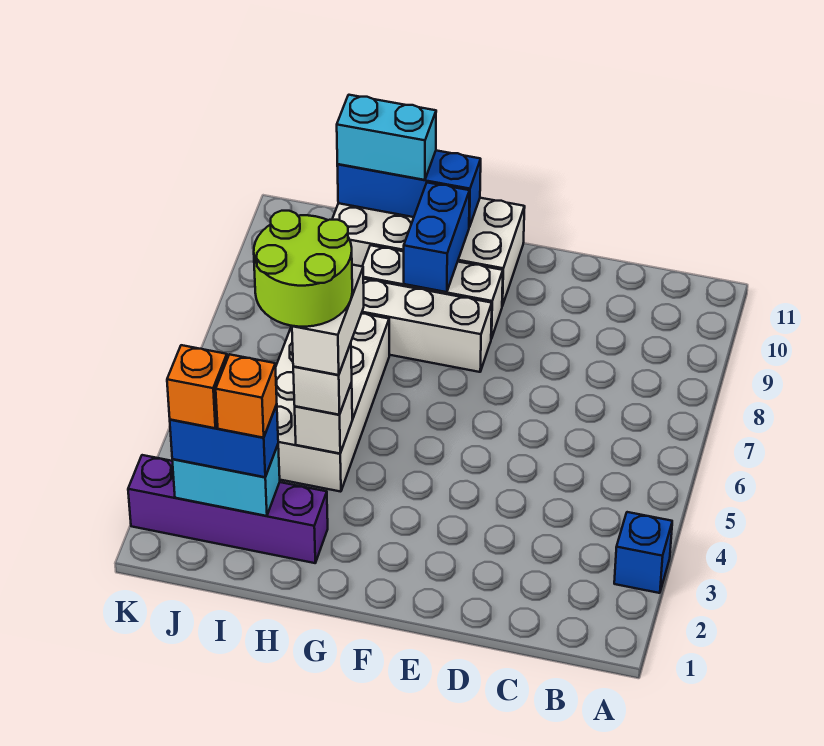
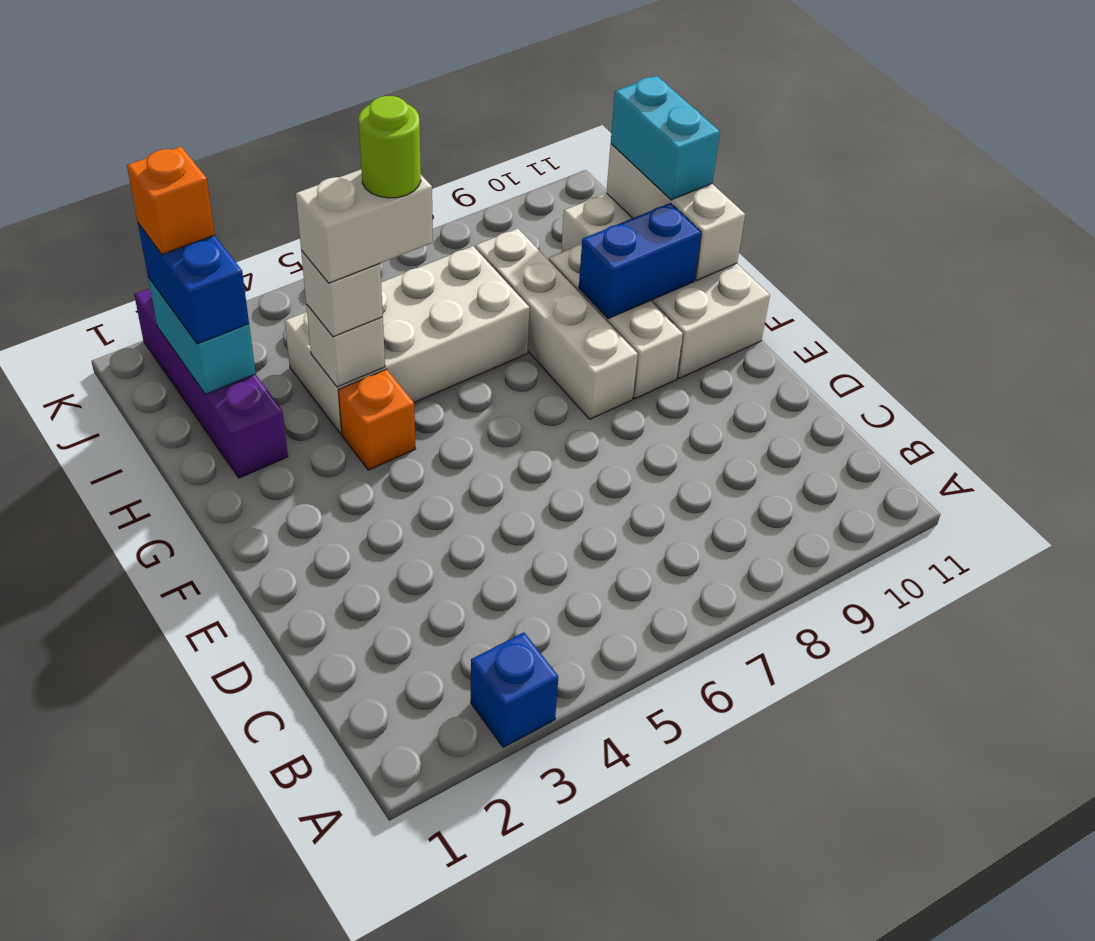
blue 1x3 brick [337,151,481,227] -> white 1x3 brick [606,144,745,280]
lime 2x2 round brick [254,211,352,327] -> lime 1x1 round brick [359,96,421,198]
orange 1x1 brick [216,354,277,438] -> orange 1x1 brick moved to [338,369,416,470]

